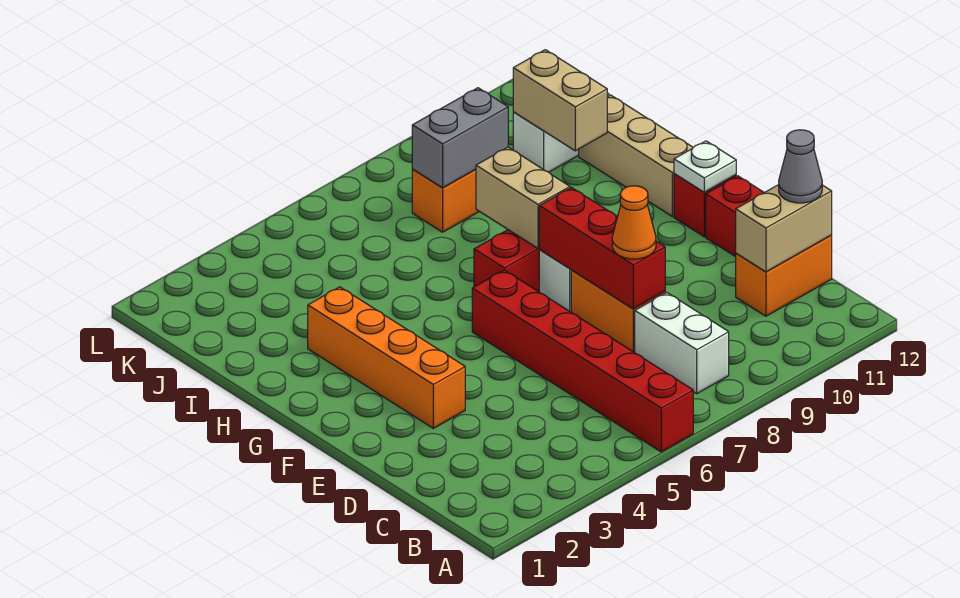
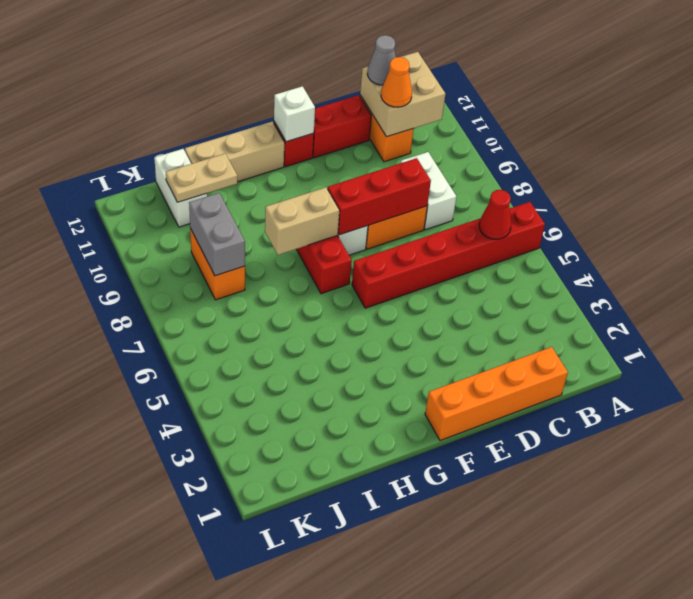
none -> red 1x1 cone [479,190,511,239]
white 1x2 brick [635,292,729,393] -> white 1x2 brick turned to [401,152,456,230]
tan 1x2 brick [736,185,832,272] -> tan 2x2 brick [360,52,445,137]
orange 1x1 cone [612,186,656,259] -> orange 1x1 cone moved to [381,57,412,107]
orange 1x4 brick [308,287,465,428] -> orange 1x4 brick moved to [425,347,568,441]
white 1x1 plate [674,141,736,192] -> white 1x1 brick [274,86,315,142]
tan 1x2 brick [513,50,607,151] -> tan 1x2 plate [166,154,237,202]

